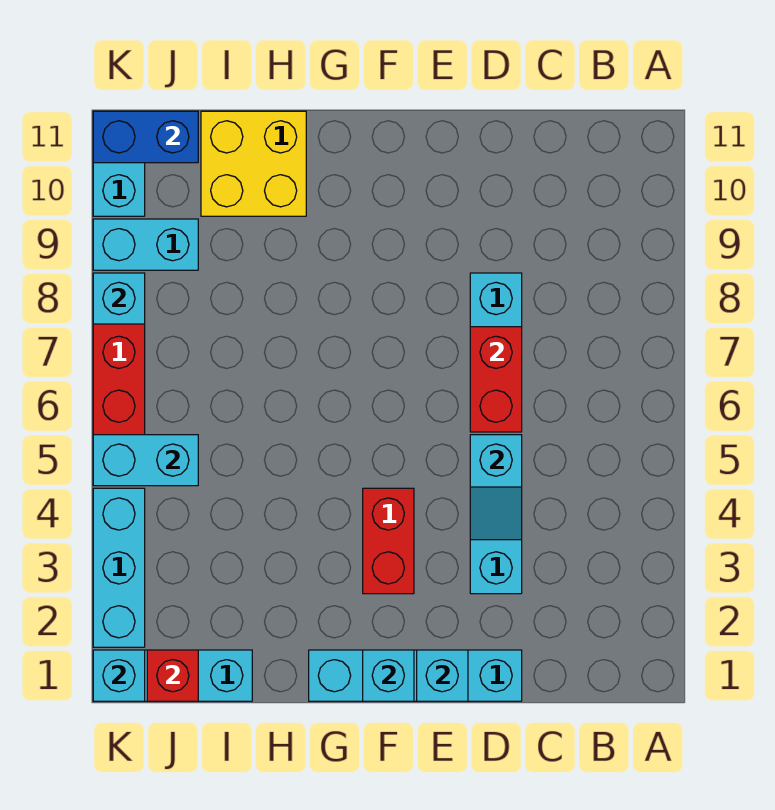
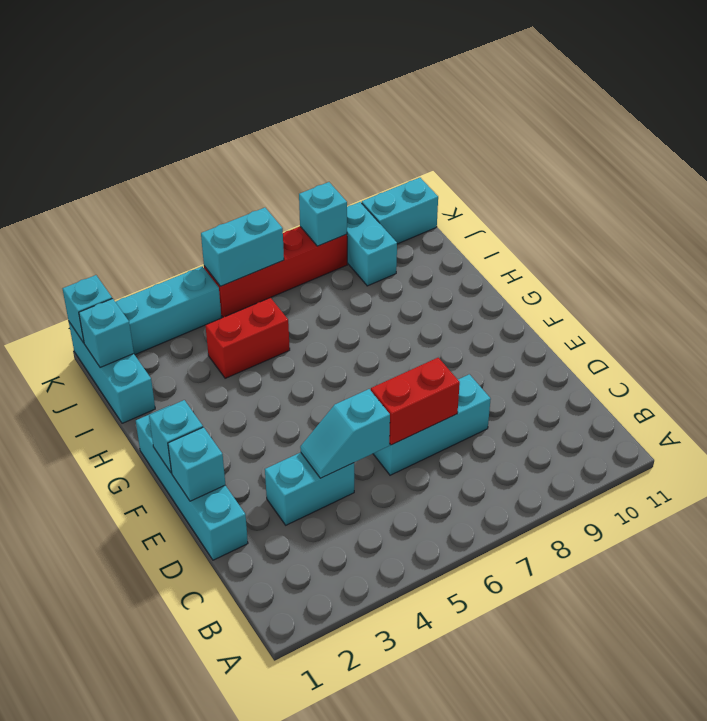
red 1x2 brick [363,488,414,594] -> red 1x2 brick moved to [205,298,290,378]
yellow 2x2 brick [201,111,306,216] -> none
red 1x1 brick [147,650,198,701] -> cyan 1x1 brick [79,299,134,368]
cyan 1x2 brick [93,435,198,486] -> cyan 1x2 brick turned to [201,208,284,286]
blue 1x2 brick [93,111,198,163] -> none

